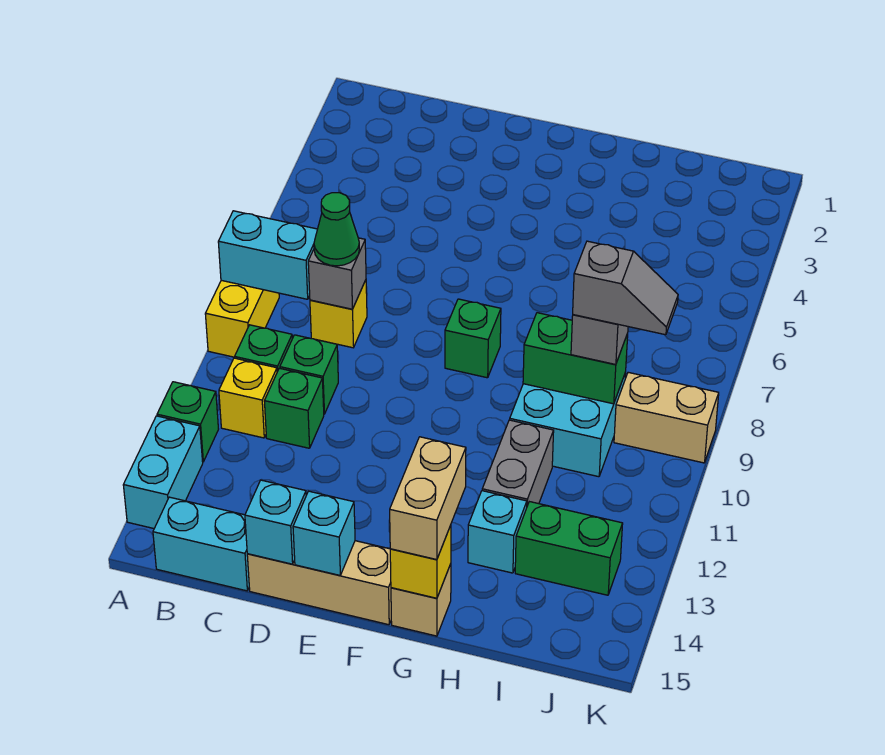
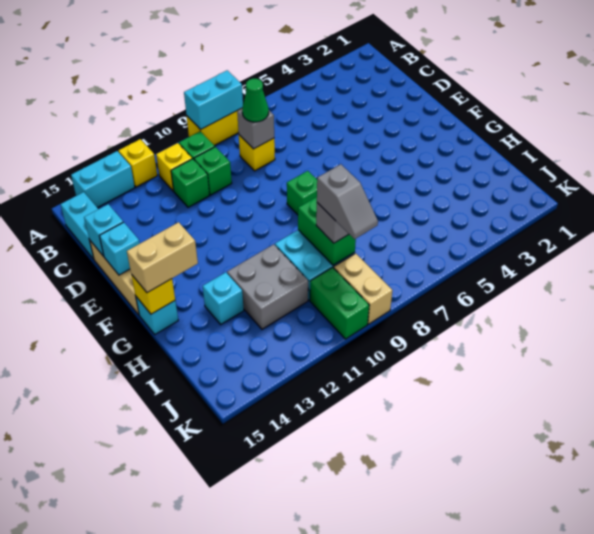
cyan 1x2 brick [218,211,317,299] -> cyan 1x2 brick turned to [184,70,243,130]
green 1x1 brick [157,382,218,462] -> yellow 1x1 brick [119,139,157,187]
tan 1x1 brick [391,564,451,636] -> cyan 1x1 brick [136,297,178,334]
grey 1x2 brick [482,420,554,506] -> grey 2x2 brick [227,244,308,329]
green 1x2 brick [515,502,623,595] -> green 1x2 brick moved to [310,267,369,339]

